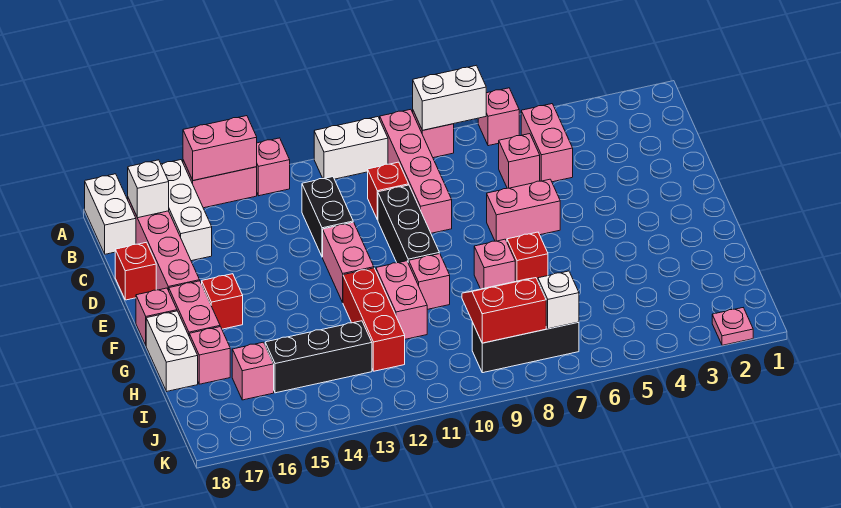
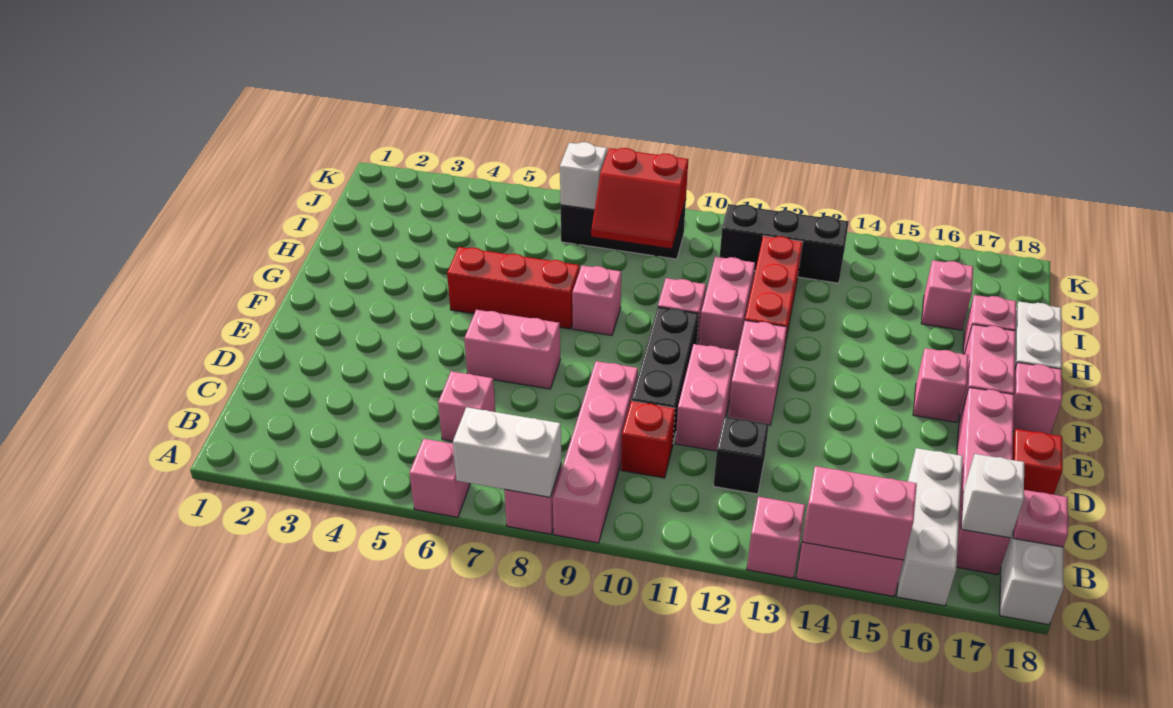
white 1x2 brick [314,117,388,179] -> none
pink 1x2 brick [521,104,573,182] -> pink 1x2 brick moved to [675,344,736,451]
black 1x2 brick [302,177,353,257] -> black 1x1 brick [713,416,769,494]
red 1x1 brick [202,274,243,329] -> pink 1x1 brick [913,348,968,422]
red 1x1 brick [507,232,548,281] -> red 1x3 brick [447,247,580,329]
black 1x3 brick [265,321,372,393] -> black 1x3 brick moved to [720,204,849,283]
pink 1x1 plate [712,308,753,345] -> pink 1x1 plate moved to [1013,490,1068,547]

